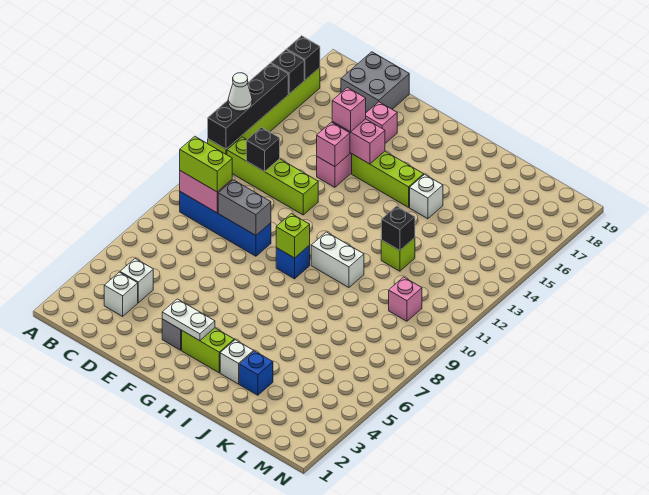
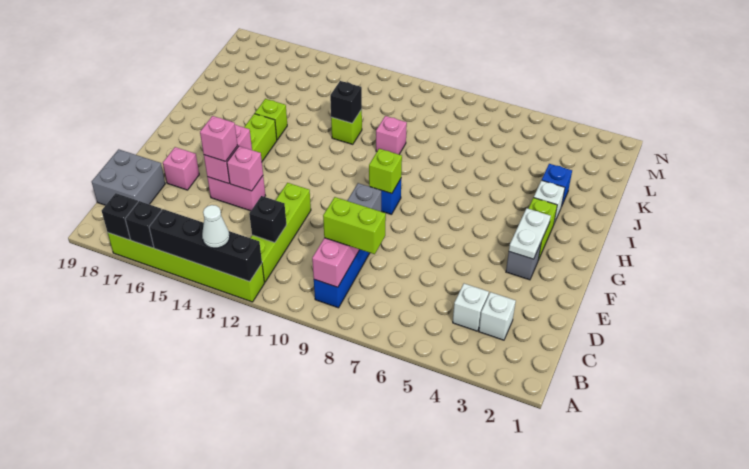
lime 1x2 brick [180,136,232,192] -> lime 1x2 brick turned to [323,197,386,254]
white 1x2 brick [311,232,364,287] -> none
white 1x1 brick [410,174,443,219] -> lime 1x1 brick [255,99,287,140]
pink 1x1 brick [389,277,422,321] -> pink 1x1 brick moved to [376,116,407,154]

